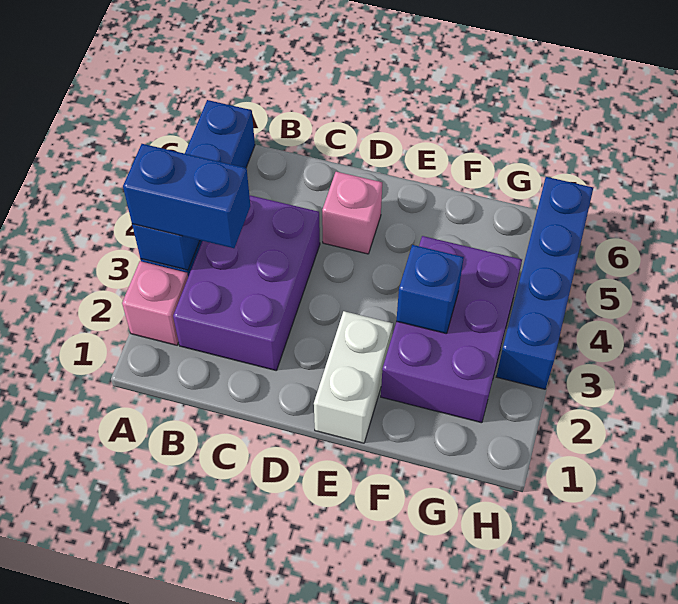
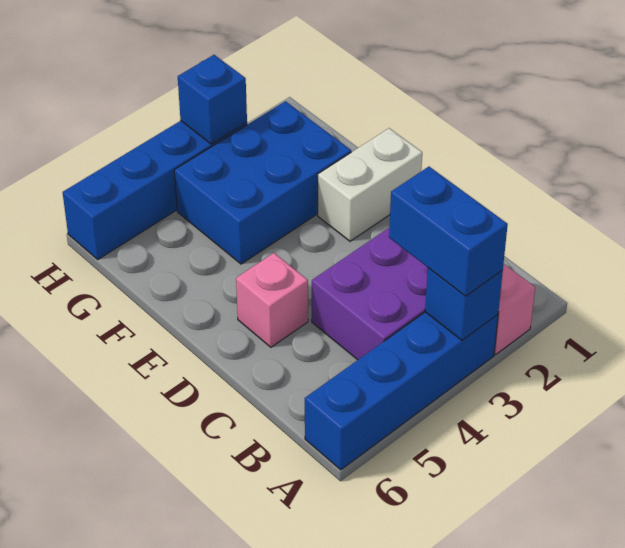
purple 2x3 brick [381,236,522,423] -> blue 2x3 brick [174,101,351,264]
blue 1x1 brick [396,245,464,334] -> blue 1x1 brick moved to [178,55,247,144]

